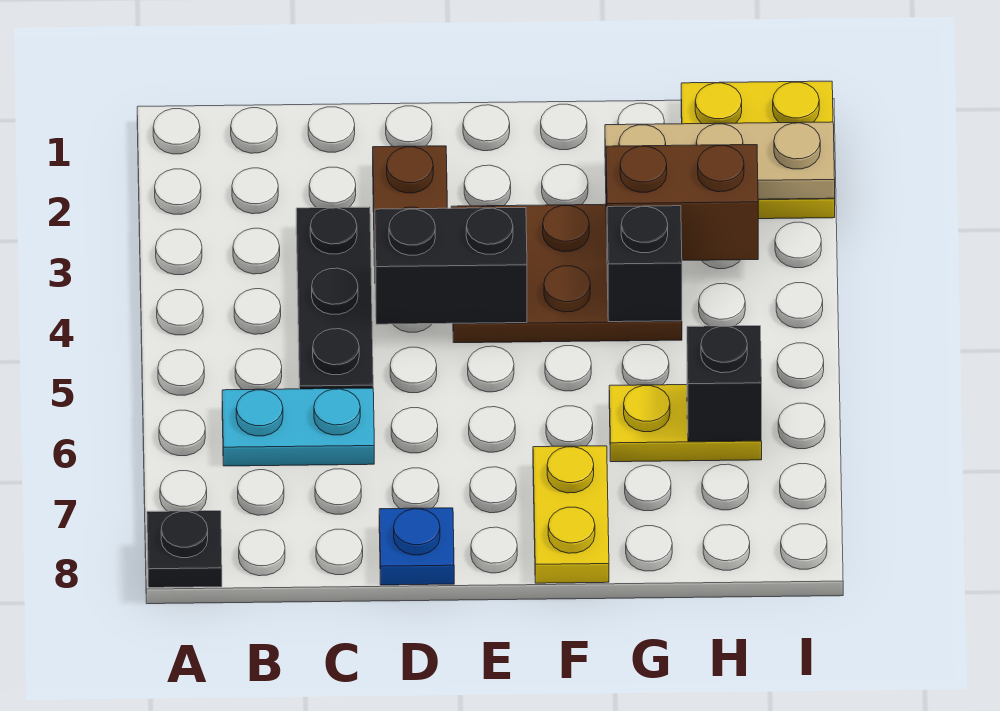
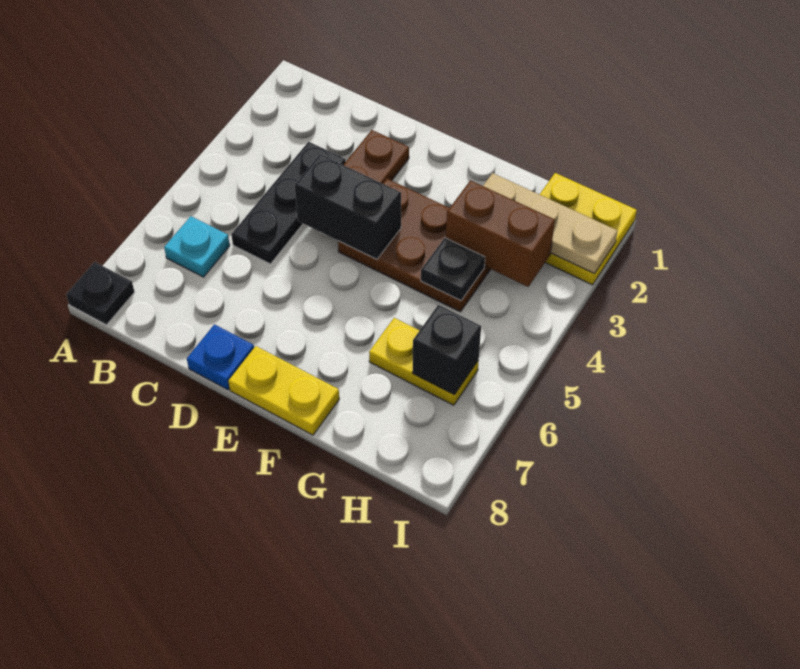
cyan 1x2 plate [222,388,374,466] -> cyan 1x1 plate [164,216,230,277]
yellow 1x2 plate [533,446,609,583] -> yellow 1x2 plate turned to [229,346,339,435]
black 1x1 brick [607,206,682,322] -> black 1x1 plate [421,238,485,301]

